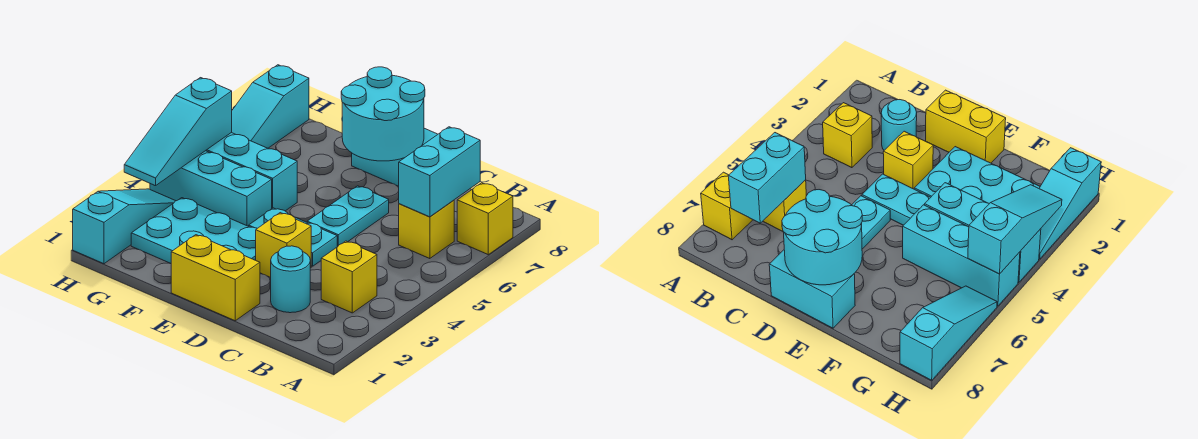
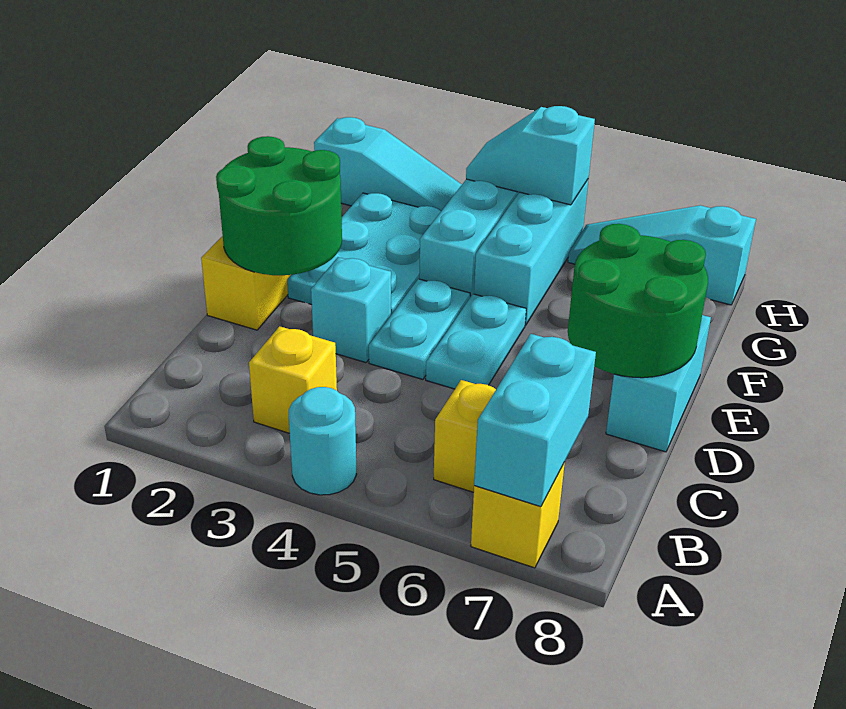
cyan 1x2 brick [399,127,480,217] -> cyan 1x2 brick turned to [474,334,596,507]
cyan 1x1 round brick [271,246,310,313] -> cyan 1x1 round brick moved to [289,387,356,495]
none -> green 2x2 round brick [216,136,342,275]
yellow 1x1 brick [256,213,311,278] -> cyan 1x1 brick [311,257,391,363]
cyan 1x2 plate [307,186,389,247] -> cyan 1x2 plate turned to [426,294,526,389]
cyan 2x2 round brick [341,67,425,161] -> green 2x2 round brick [568,224,708,378]
cyan 1x3 slope [124,78,232,186] -> cyan 1x2 slope [466,106,595,205]

